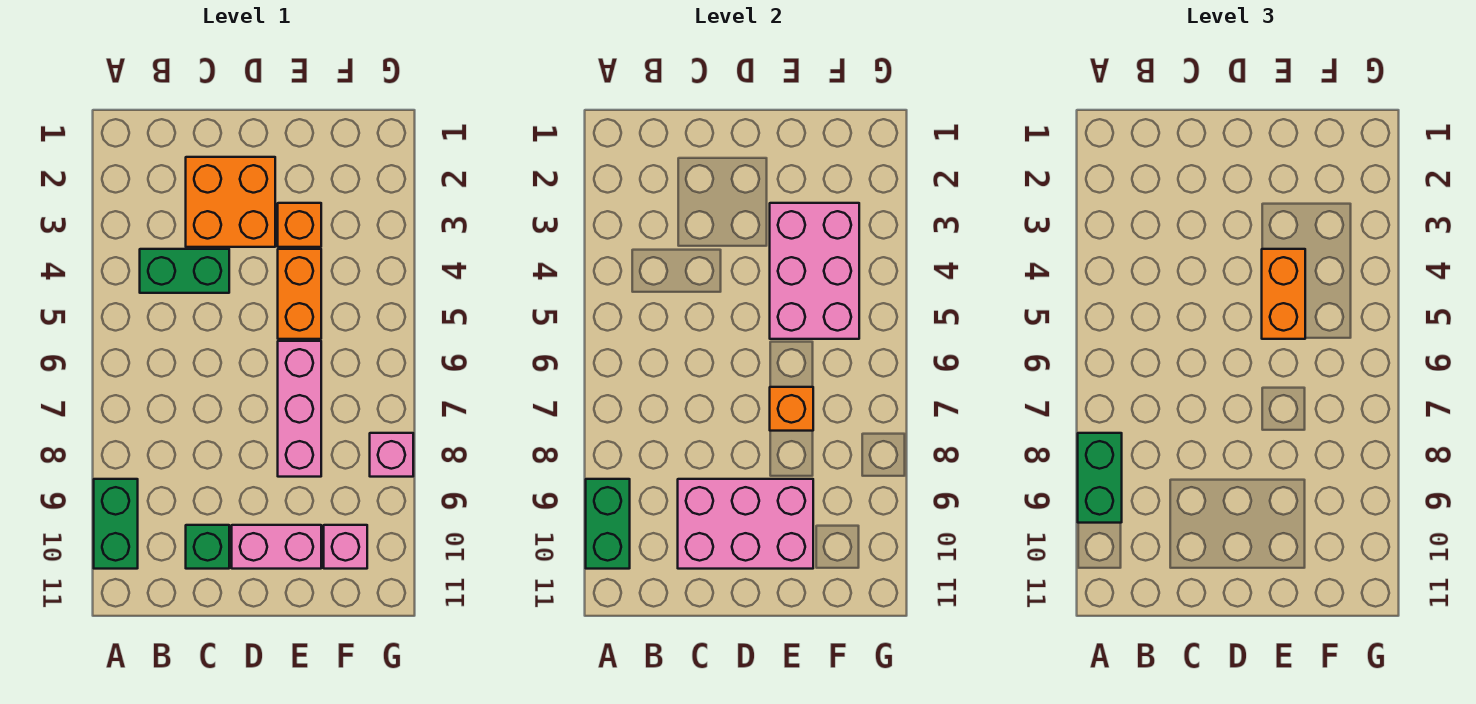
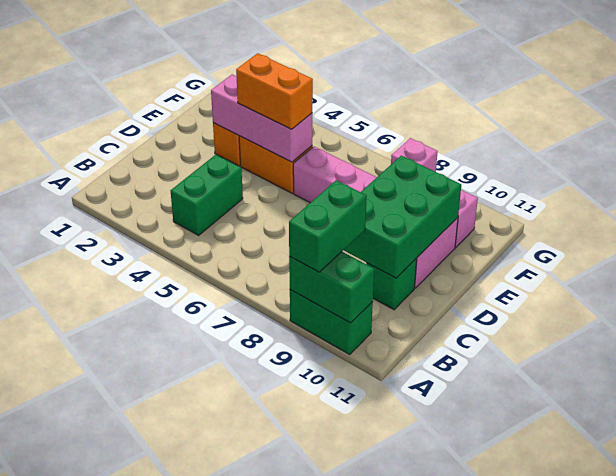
green 1x2 brick [1078,433,1122,523] -> green 1x2 brick turned to [289,180,367,272]
orange 2x2 brick [186,157,275,247] -> none
pink 2x3 brick [678,479,813,569] -> green 2x3 brick [344,156,461,278]
pink 2x3 brick [770,203,859,339] -> pink 1x3 brick [211,74,312,162]
orange 1x1 brick [770,387,813,431] -> none

